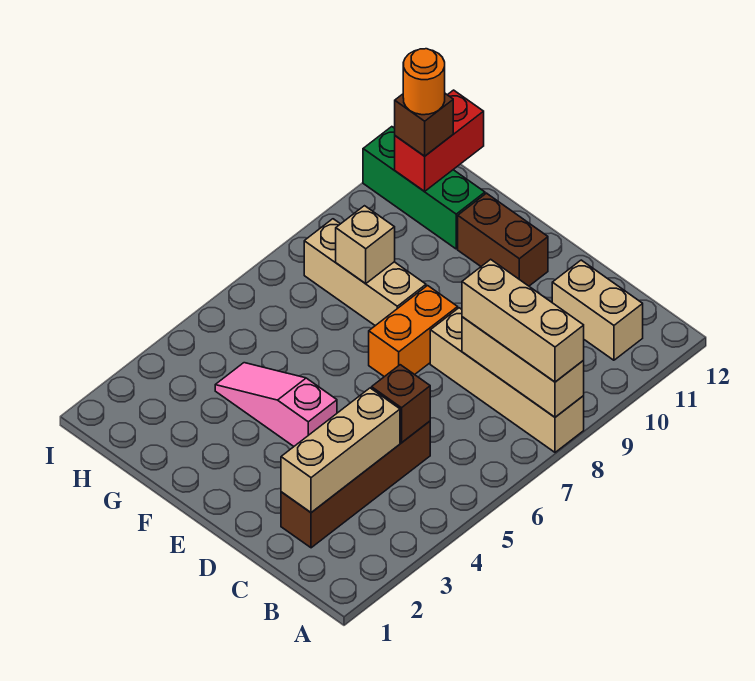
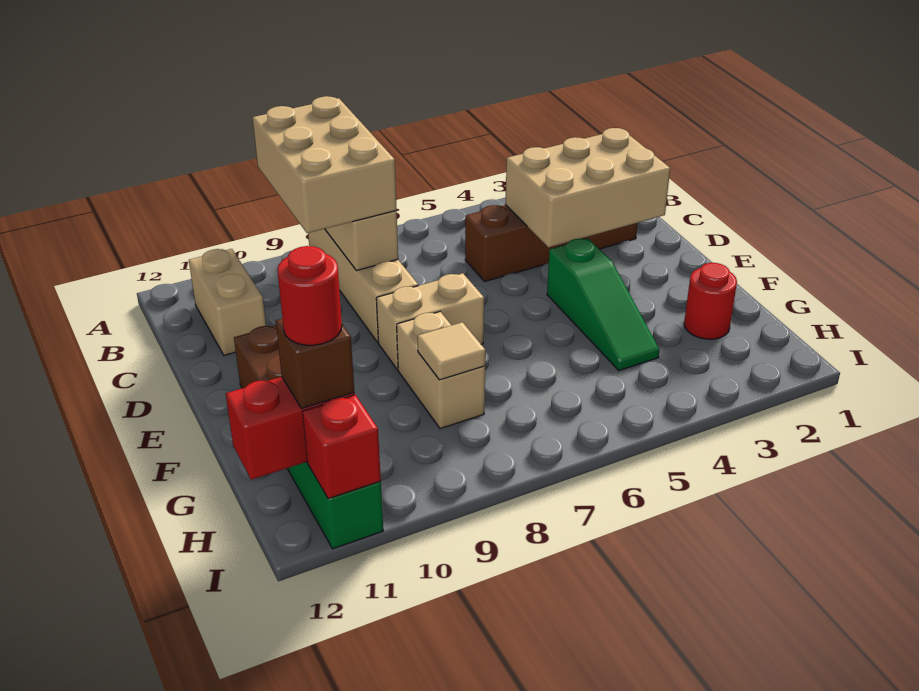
tan 1x3 brick [462,259,584,382] -> tan 2x3 brick [253,96,397,233]
tan 1x3 brick [281,388,400,513] -> tan 2x3 brick [505,128,670,247]
brown 1x1 brick [372,365,430,443] -> none
pink 1x3 slope [215,363,337,446] -> green 1x3 slope [547,239,659,371]
orange 1x2 brick [369,286,458,377] -> tan 1x2 brick [376,273,484,370]
tan 1x3 brick [304,219,426,326] -> tan 1x2 brick [397,312,485,429]
none -> red 1x1 round brick [684,263,737,339]
tan 1x1 brick [336,206,395,284] -> tan 1x1 tile [417,322,485,380]
orange 1x1 round brick [403,49,445,115] -> red 1x1 round brick [277,246,342,345]
none -> red 1x1 brick [303,395,381,499]

